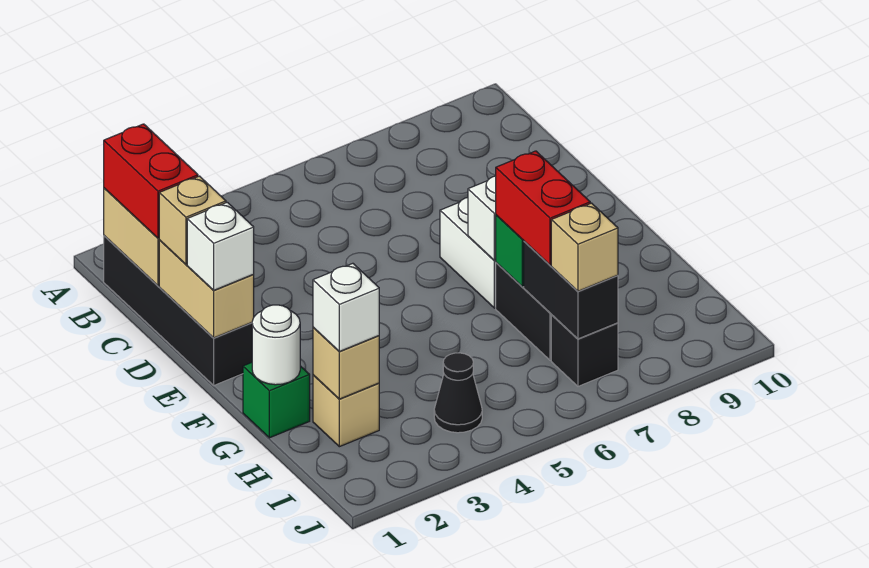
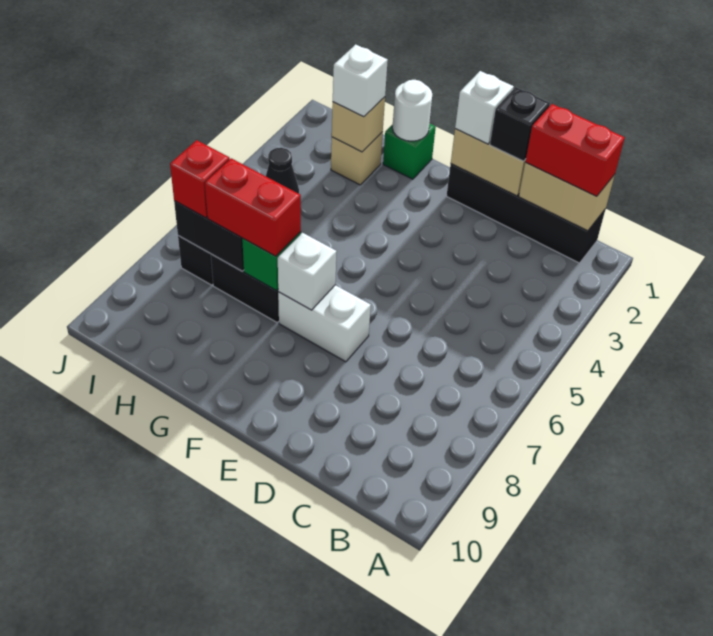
tan 1x1 brick [159,176,226,264] -> black 1x1 brick [490,87,550,161]
tan 1x1 brick [551,203,618,291] -> red 1x1 brick [170,140,230,218]

